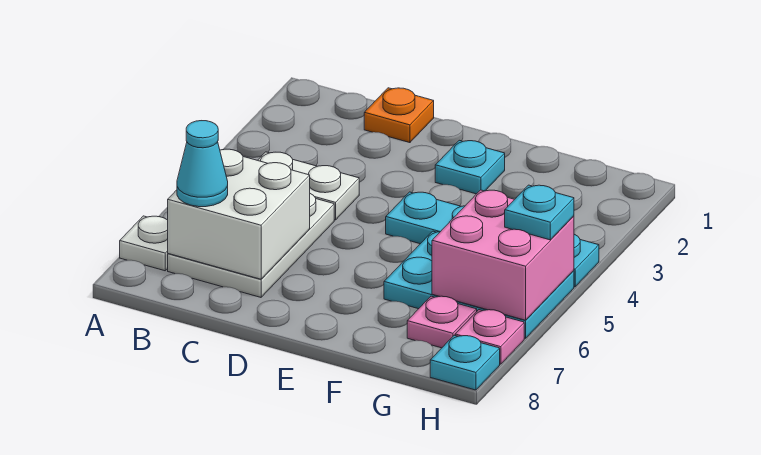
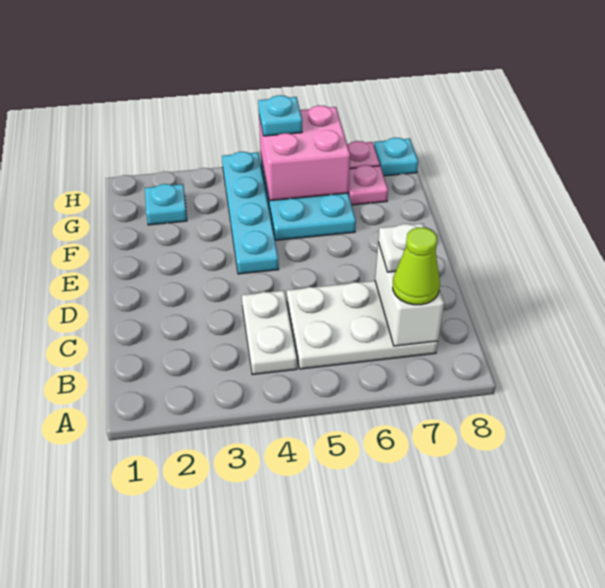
white 1x1 plate [120,216,168,271] -> white 1x1 plate moved to [378,223,425,272]
white 2x2 brick [168,149,310,279] -> white 1x2 brick [375,243,444,346]
cyan 1x1 cone [177,121,228,207] -> lime 1x1 cone [393,227,440,305]
orange 1x1 plate [364,88,434,143] -> none
cyan 1x1 plate [435,140,505,194] -> cyan 1x1 plate moved to [145,184,187,225]

